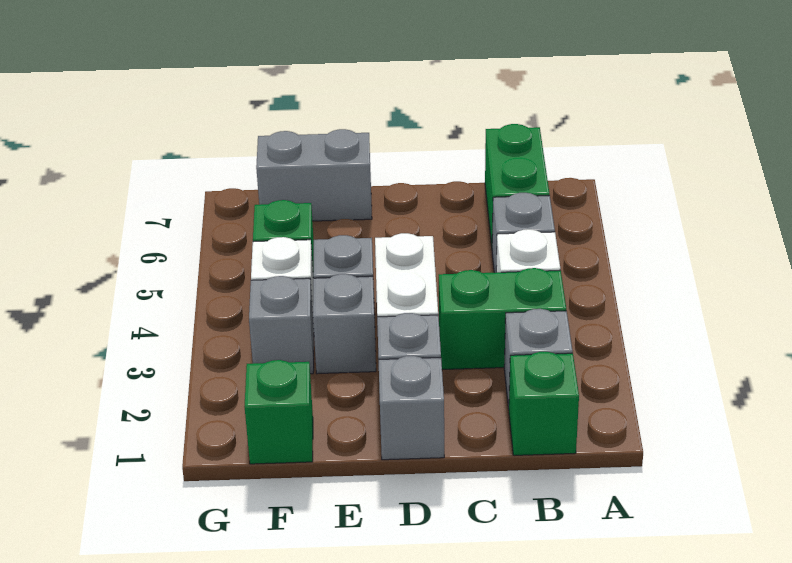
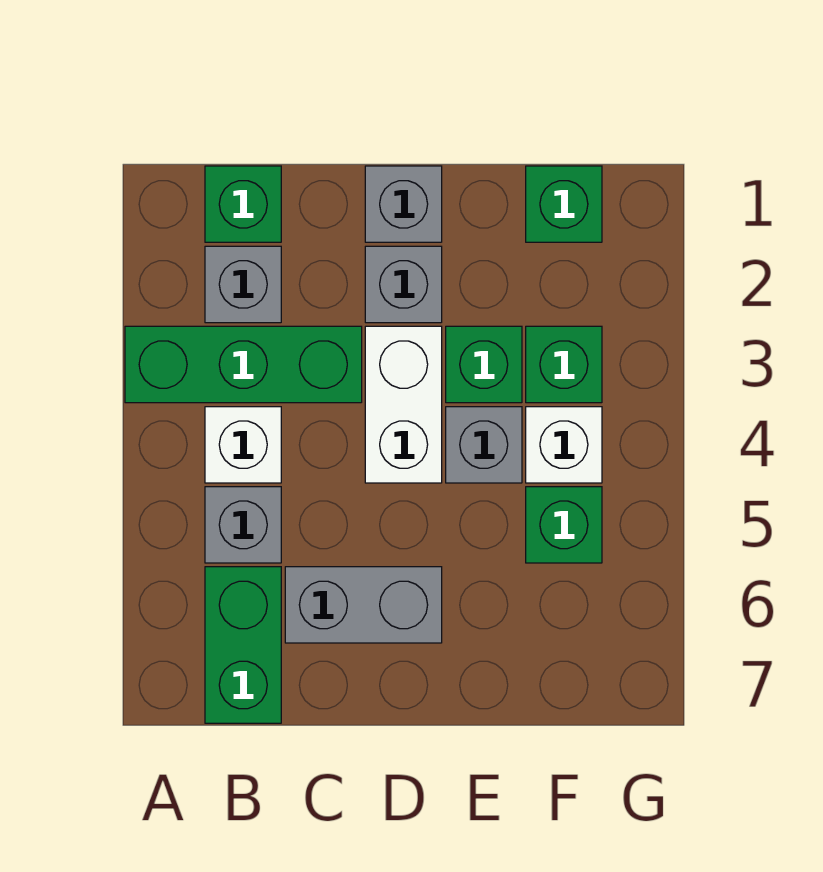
green 1x2 brick [439,268,566,370] -> green 1x3 brick [125,326,362,403]
grey 1x1 brick [313,274,376,374] -> green 1x1 brick [446,326,522,403]
grey 1x2 brick [256,129,372,221] -> grey 1x2 brick moved to [285,567,442,643]
grey 1x1 brick [249,276,314,374] -> green 1x1 brick [526,326,602,403]

